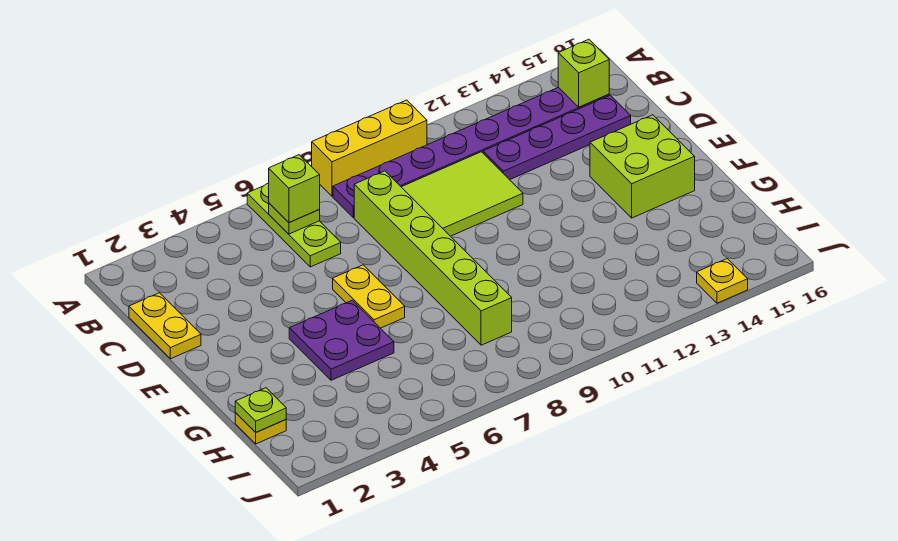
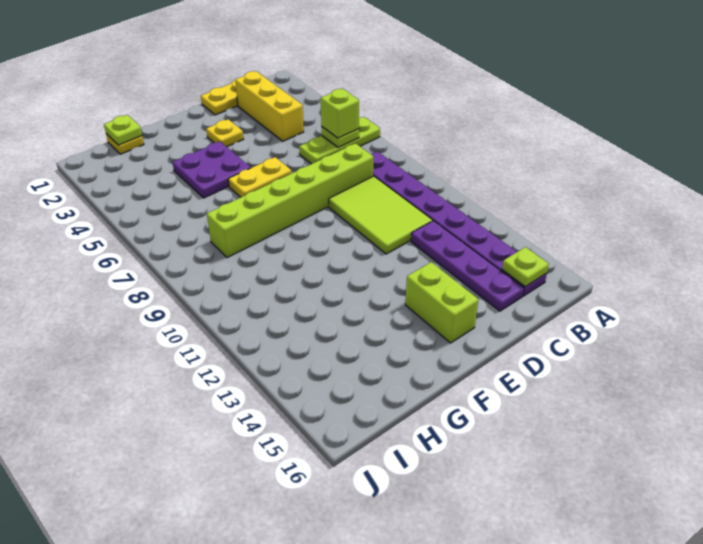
yellow 1x3 brick [312,100,427,196] -> yellow 1x3 brick moved to [235,71,304,141]
lime 1x1 brick [558,39,609,107] -> lime 1x1 plate [502,247,549,287]
lime 2x2 brick [590,115,695,218] -> lime 1x2 brick [405,262,478,343]
yellow 1x1 plate [697,259,748,303] -> yellow 1x1 plate moved to [206,119,243,147]

